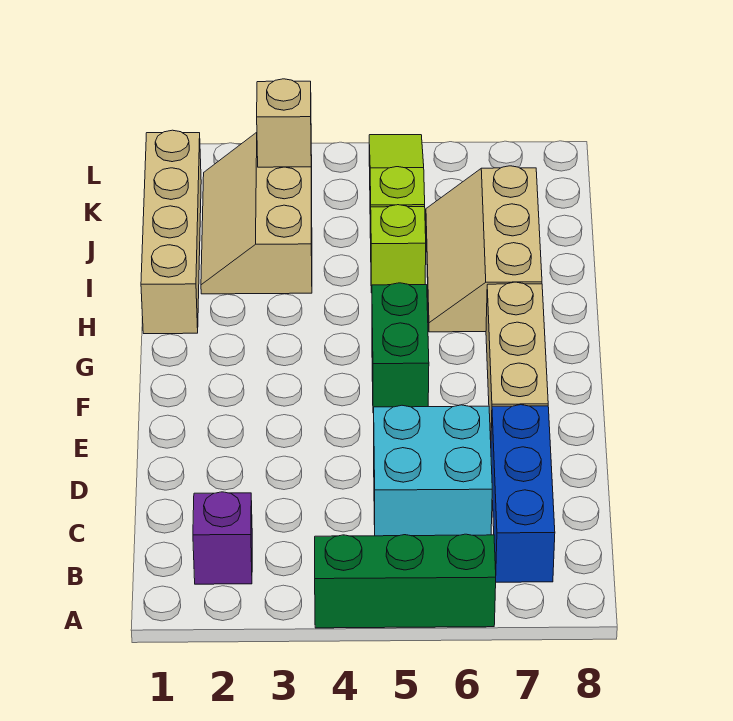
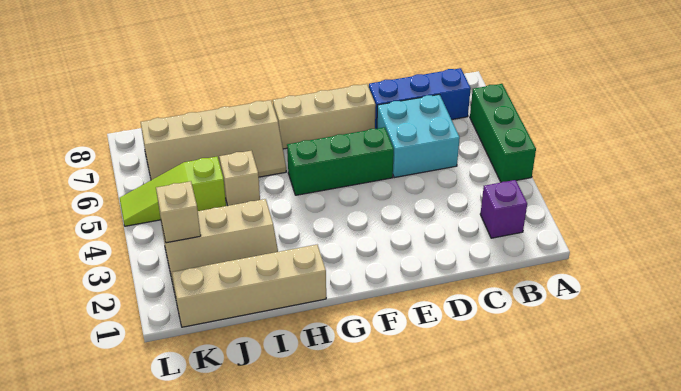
green 1x2 brick [372,283,429,413] -> green 1x3 brick [287,127,394,195]
tan 2x3 slope [426,166,542,332] -> tan 2x4 slope [141,100,286,180]
lime 1x1 brick [371,205,426,293] -> tan 1x1 brick [219,151,260,206]

